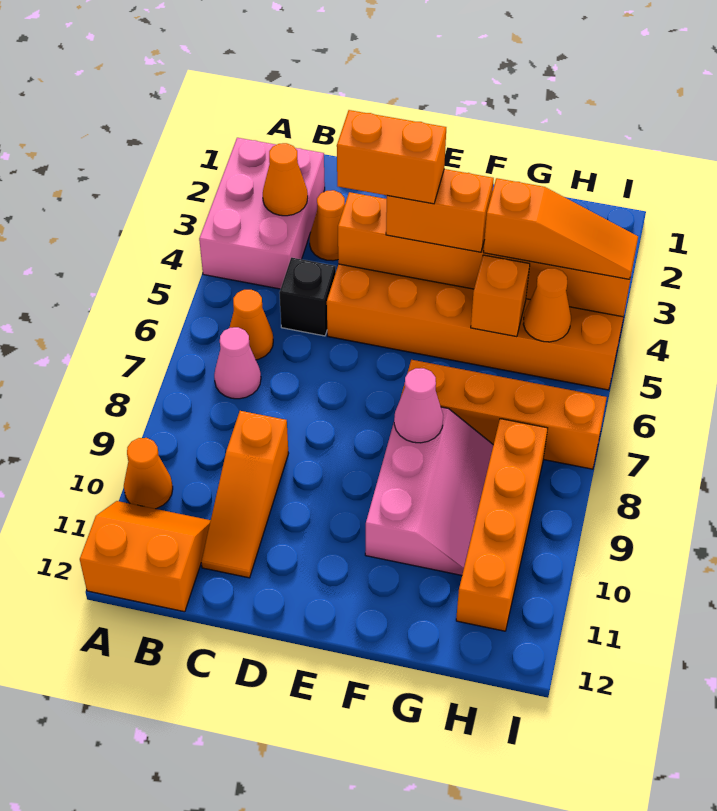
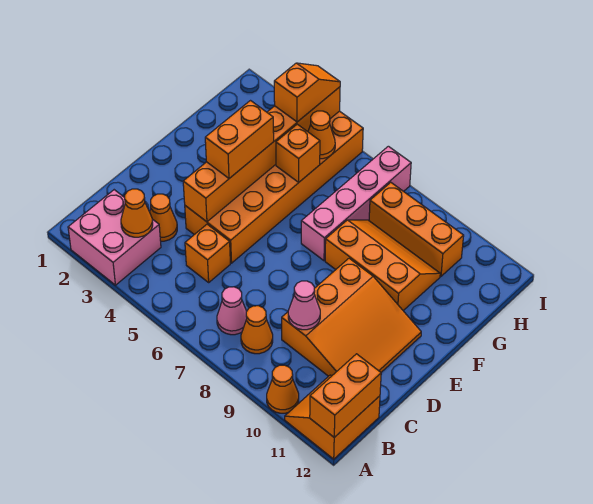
pink 2x3 brick [199,138,325,289] -> pink 2x2 brick [68,190,161,285]
orange 1x1 cone [229,290,273,360] -> orange 1x1 cone moved to [241,306,273,354]
black 1x1 brick [279,258,336,336] -> orange 1x1 brick [185,224,230,282]
orange 1x3 slope [201,411,289,578] -> orange 3x3 slope [282,258,421,376]
orange 1x2 brick [337,110,446,204] -> orange 1x2 brick moved to [310,354,381,437]
orange 1x4 brick [401,360,607,469] -> pink 1x4 brick [301,146,411,261]
pink 2x3 slope [365,407,493,575] -> orange 2x3 slope [325,220,440,311]
pink 1x1 cone [394,368,443,443] -> pink 1x1 cone moved to [288,281,320,330]
orange 1x3 slope [484,178,638,279] -> orange 1x2 slope [274,63,340,122]
orange 1x4 brick [456,419,548,631] -> orange 1x3 brick [369,182,464,276]

